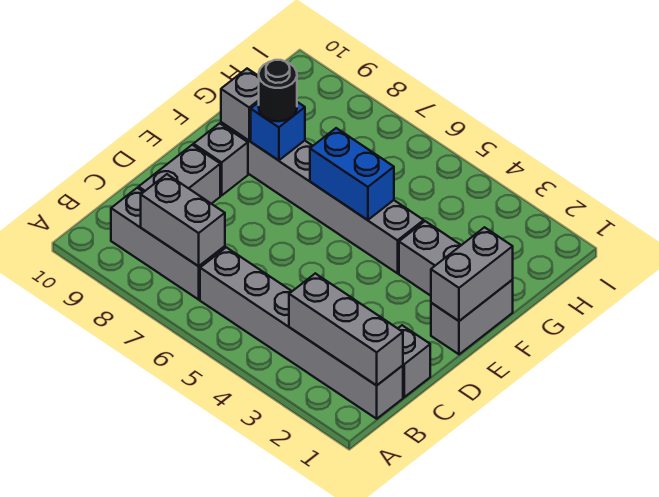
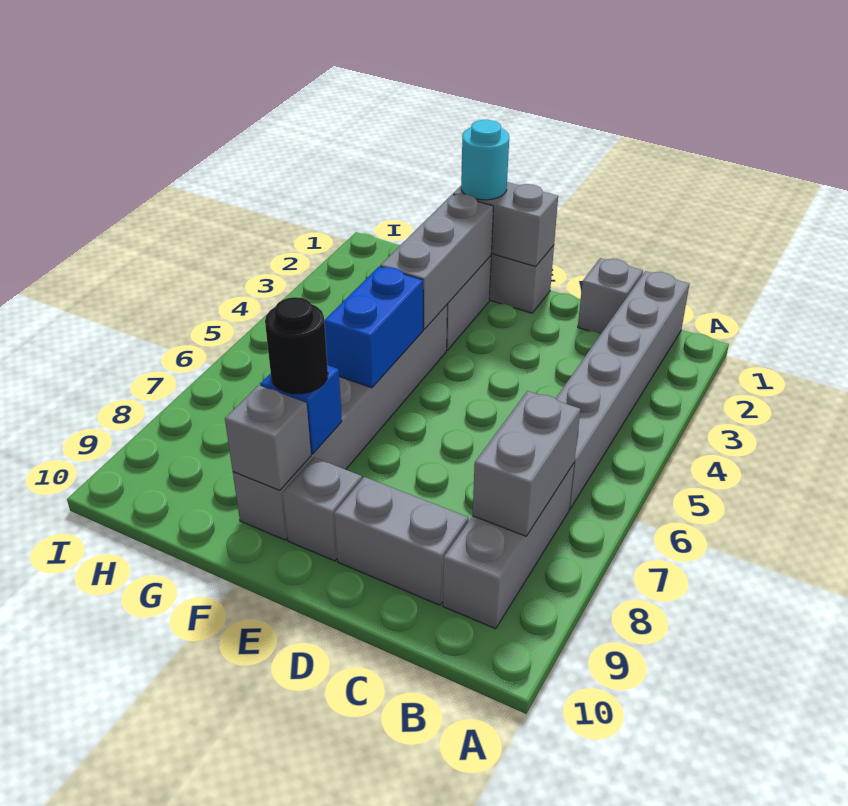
grey 1x3 brick [289,273,403,385] -> grey 1x3 brick moved to [380,194,493,329]
none -> cyan 1x1 round brick [461,120,509,200]

